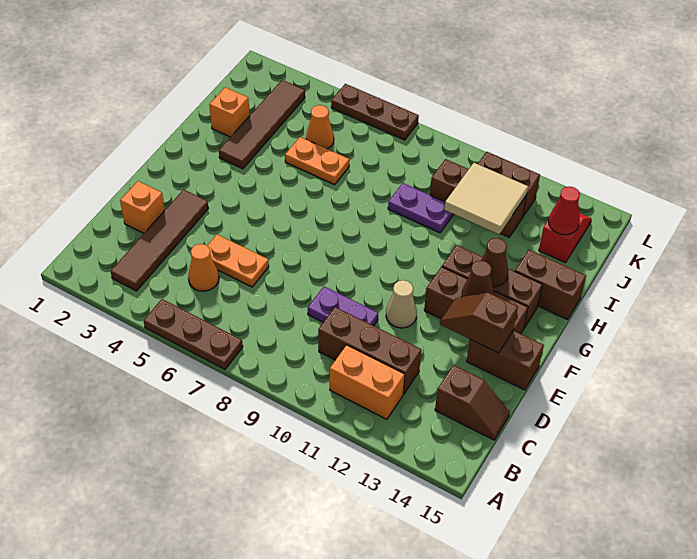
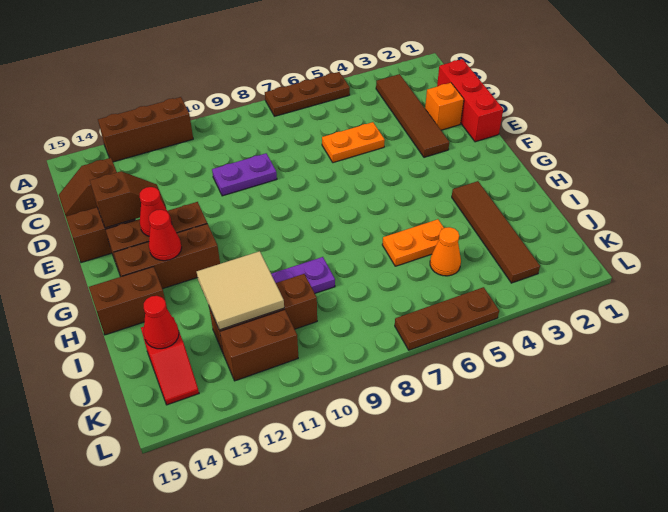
orange 1x2 brick [330,345,405,419] -> none
none -> red 1x3 brick [437,59,503,142]
orange 1x1 cone [188,244,219,291] -> none
brown 1x3 brick [318,307,421,394] -> brown 1x3 brick moved to [98,97,193,162]
tan 1x1 cone [386,280,417,328] -> none
brown 1x1 cone [462,261,493,297] -> red 1x1 cone [140,187,172,236]
brown 1x1 cone [481,238,508,287] -> red 1x1 cone [149,210,182,261]
orange 1x1 brick [209,87,250,137] -> none

